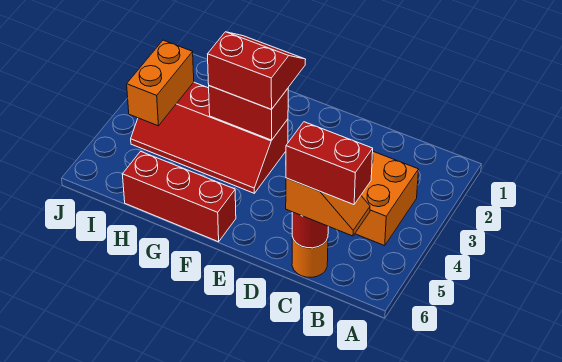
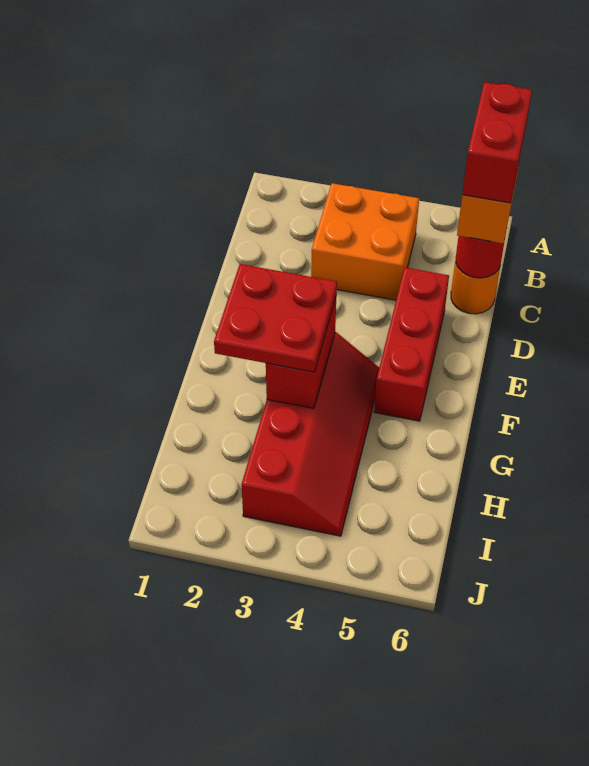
red 2x2 slope [208,32,306,109] -> red 2x2 plate [214,264,337,372]
red 1x3 brick [122,151,236,242] -> red 1x3 brick moved to [374,268,449,421]
orange 1x2 brick [127,40,194,126] -> none

